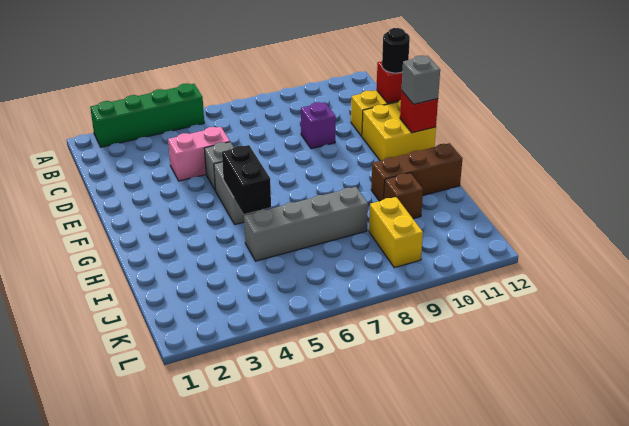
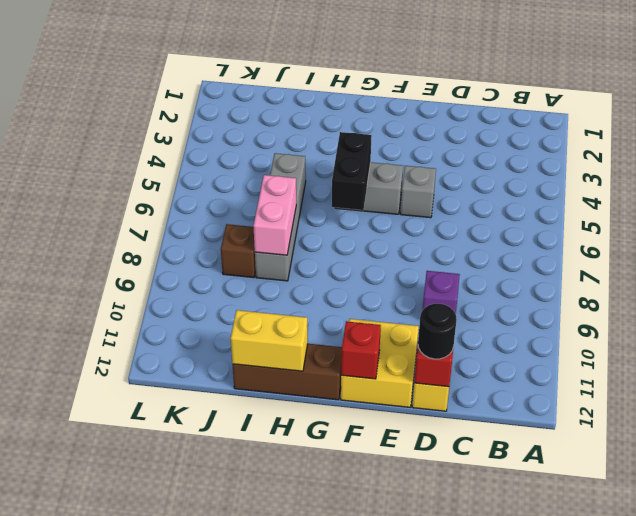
green 1x4 brick [90,83,204,147] -> none
pink 1x2 brick [168,127,230,181] -> pink 1x2 brick moved to [253,175,296,255]
grey 1x1 brick [402,55,440,104] -> none
black 1x2 brick [222,145,271,214] -> black 1x2 brick turned to [332,132,372,210]
brown 1x3 brick [371,143,463,201] -> brown 1x3 brick turned to [233,344,342,400]
brown 1x1 brick [384,173,423,219] -> brown 1x1 brick moved to [221,224,256,278]
yellow 1x2 brick [369,197,423,268] -> yellow 1x2 brick moved to [231,310,308,371]

